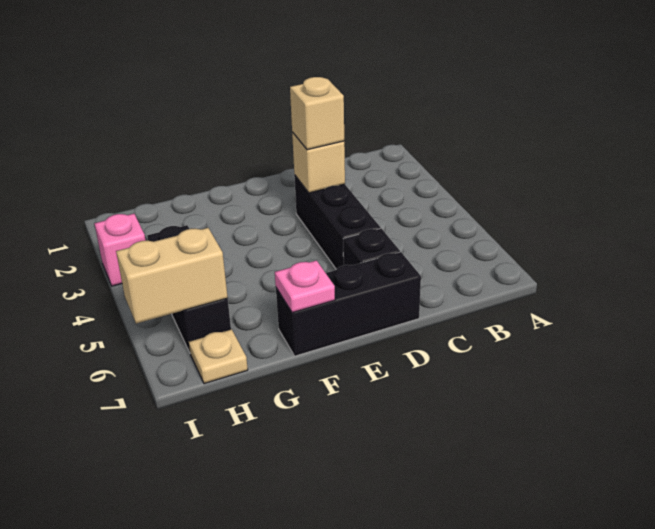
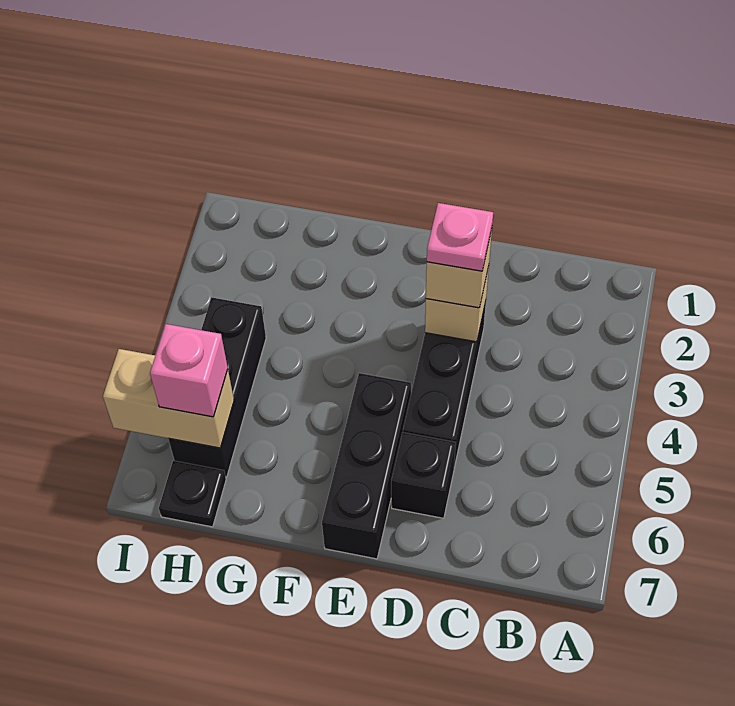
black 1x3 brick [276,252,421,356] -> black 1x3 brick turned to [322,373,411,559]
pink 1x1 plate [275,260,335,313] -> pink 1x1 plate moved to [427,203,493,271]
tan 1x1 plate [189,329,248,384] -> black 1x1 plate [159,461,226,527]
pink 1x1 brick [94,214,146,286] -> pink 1x1 brick moved to [150,324,228,417]

